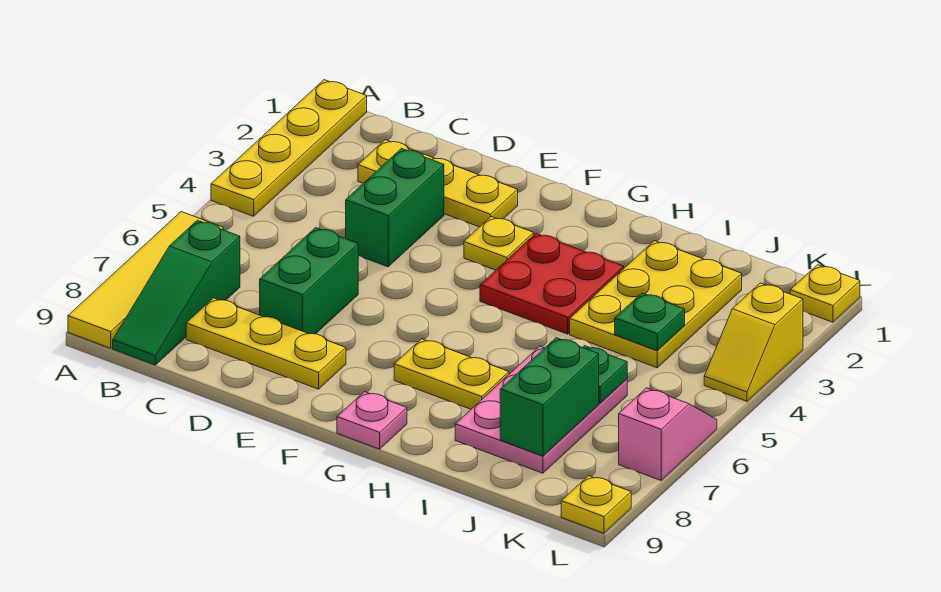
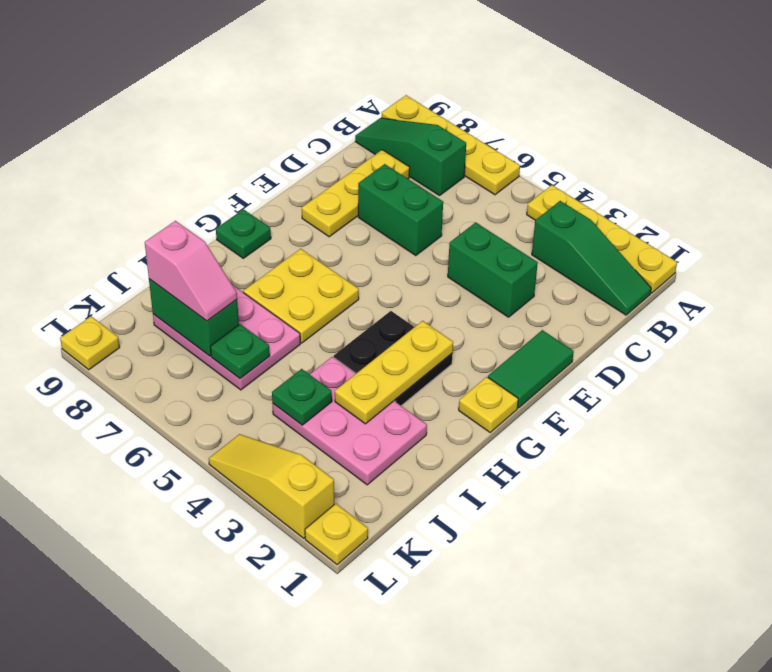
yellow 1x4 tile [68,212,224,348] -> yellow 1x4 plate [381,95,520,195]
none -> green 1x3 slope [532,201,651,315]
yellow 1x3 plate [358,140,518,227] -> yellow 1x3 plate moved to [335,321,453,424]
none -> green 1x2 tile [488,330,574,408]
yellow 1x1 plate [464,217,534,270] -> yellow 1x1 plate moved to [459,377,518,432]
red 2x2 plate [480,233,624,334] -> black 2x2 plate [334,311,453,406]
yellow 1x2 plate [394,339,509,409] -> yellow 2x2 plate [243,249,359,343]
pink 1x1 plate [337,392,407,449] -> green 1x1 plate [216,209,271,258]
yellow 2x3 plate [570,241,742,368] -> pink 2x3 plate [272,357,427,485]
yellow 1x2 slope [704,283,803,401] -> yellow 1x3 slope [209,434,334,538]
pink 1x2 slope [619,388,717,480] -> pink 1x2 slope moved to [145,221,237,321]

